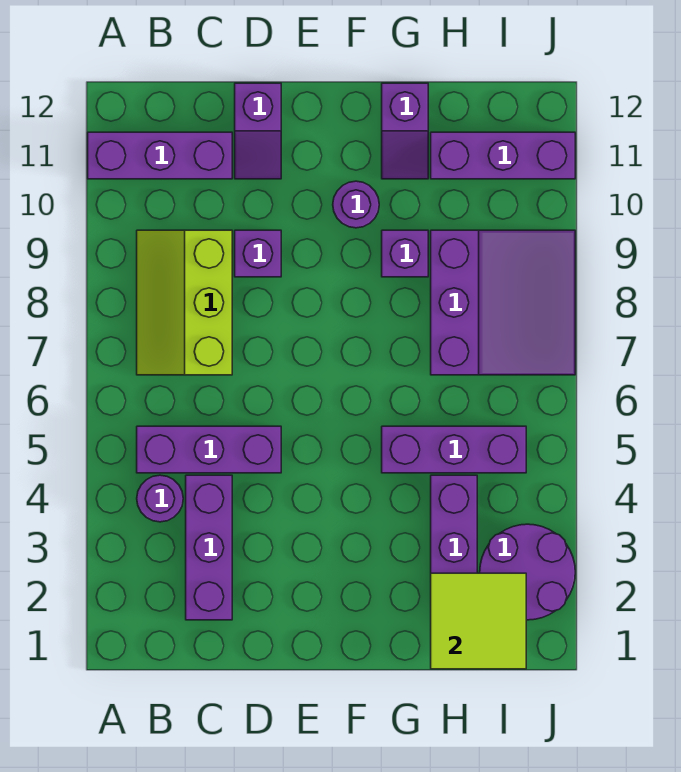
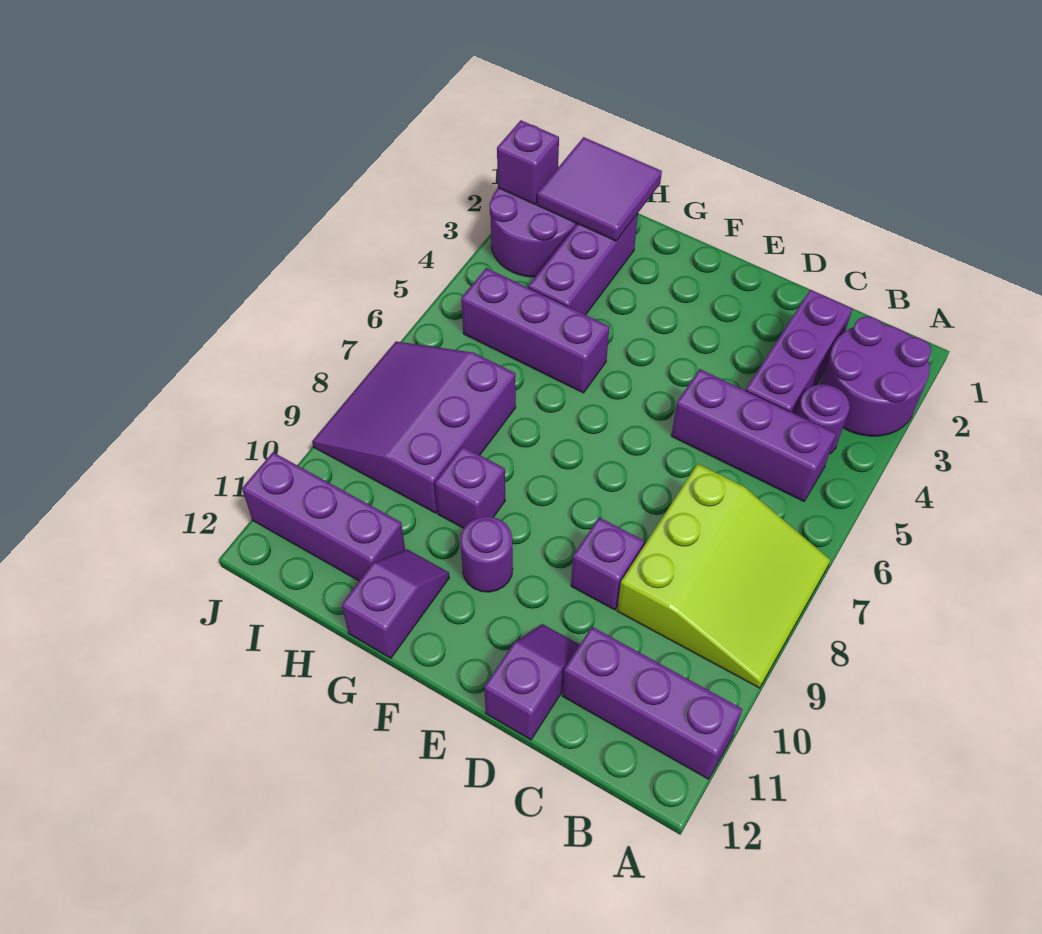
none -> purple 2x2 round brick [821,316,931,436]
lime 2x3 slope [137,230,232,375] -> lime 3x3 slope [617,464,830,688]
lime 2x2 tile [431,573,526,669] -> purple 2x2 tile [537,137,662,241]
none -> purple 1x1 brick [497,120,559,204]

